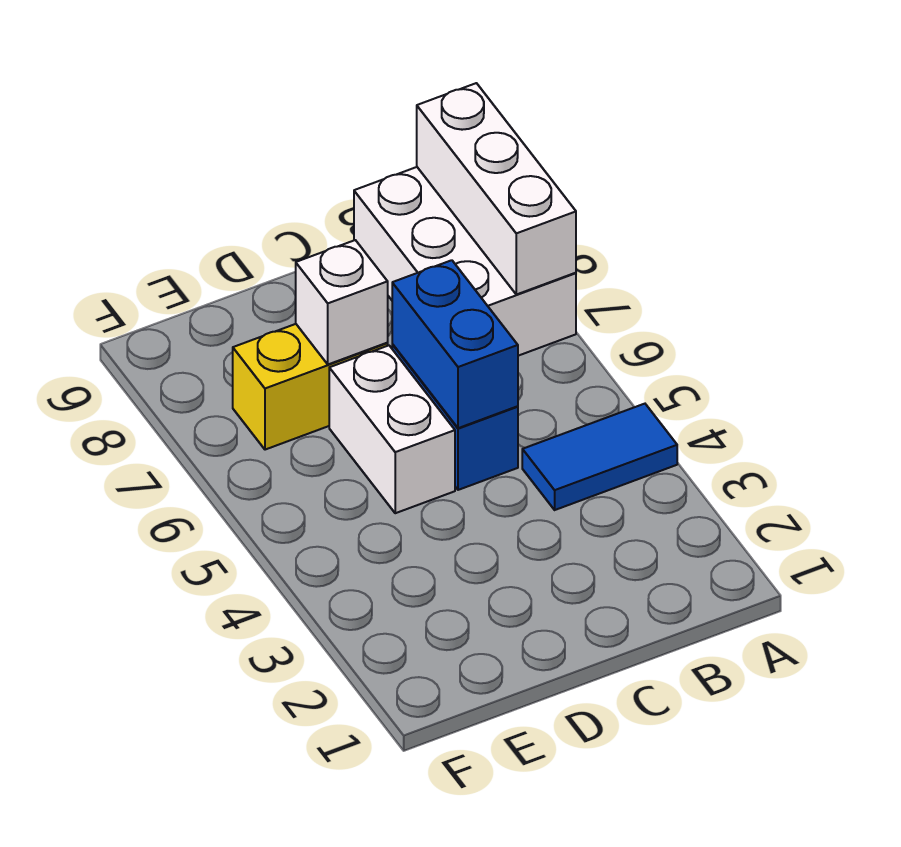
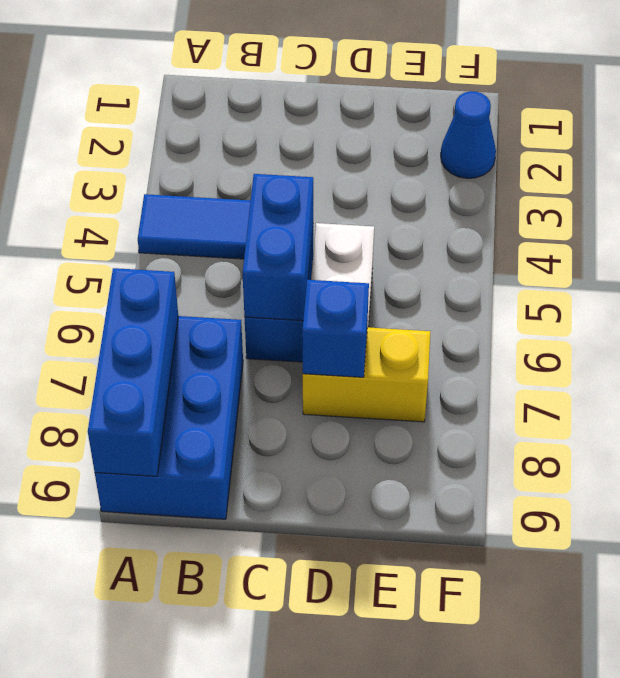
white 2x3 brick [354,167,576,356] -> blue 2x3 brick [95,316,243,519]
white 1x3 brick [417,83,576,295] -> blue 1x3 brick [88,268,178,476]
white 1x1 brick [296,240,388,364] -> blue 1x1 brick [302,280,369,377]
none -> blue 1x1 cone [441,91,496,178]

